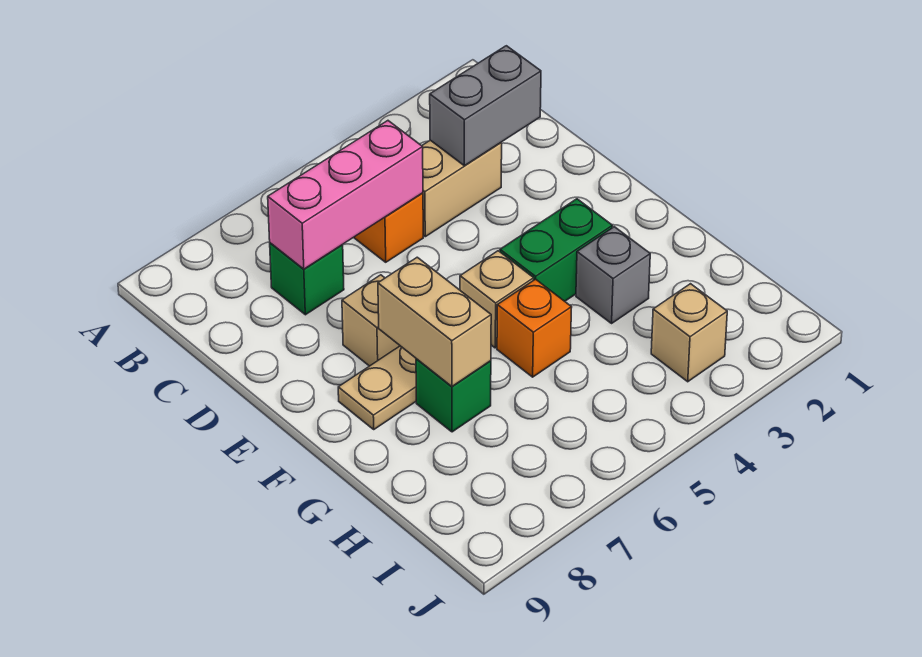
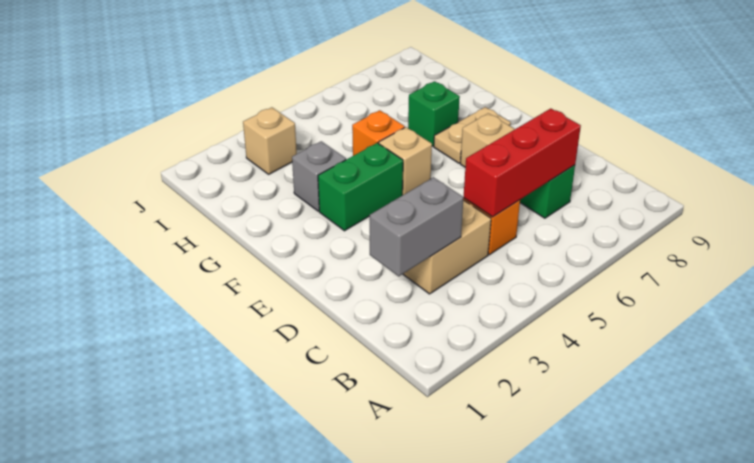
pink 1x3 brick [268,121,423,269] -> red 1x3 brick [464,109,581,217]
tan 1x2 brick [378,257,491,386] -> none

